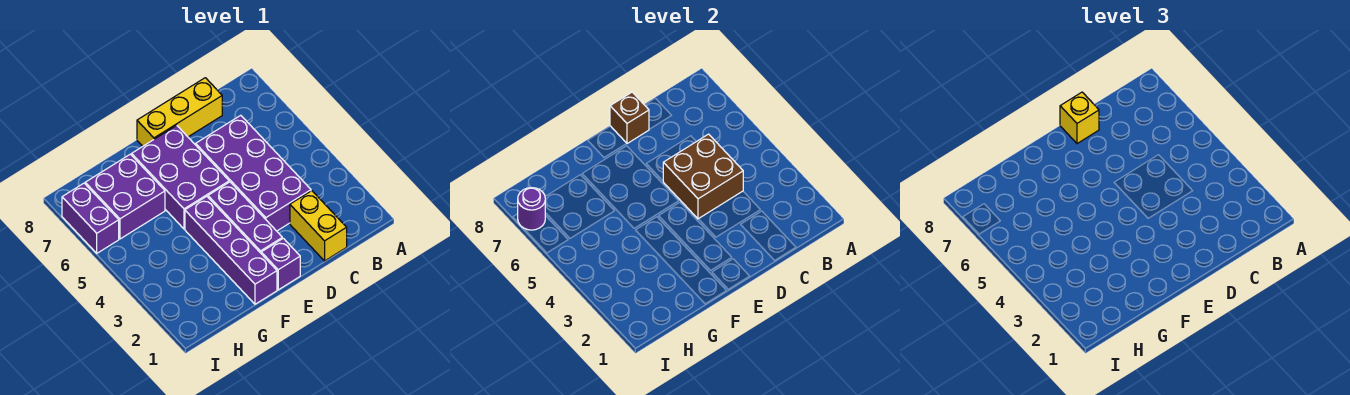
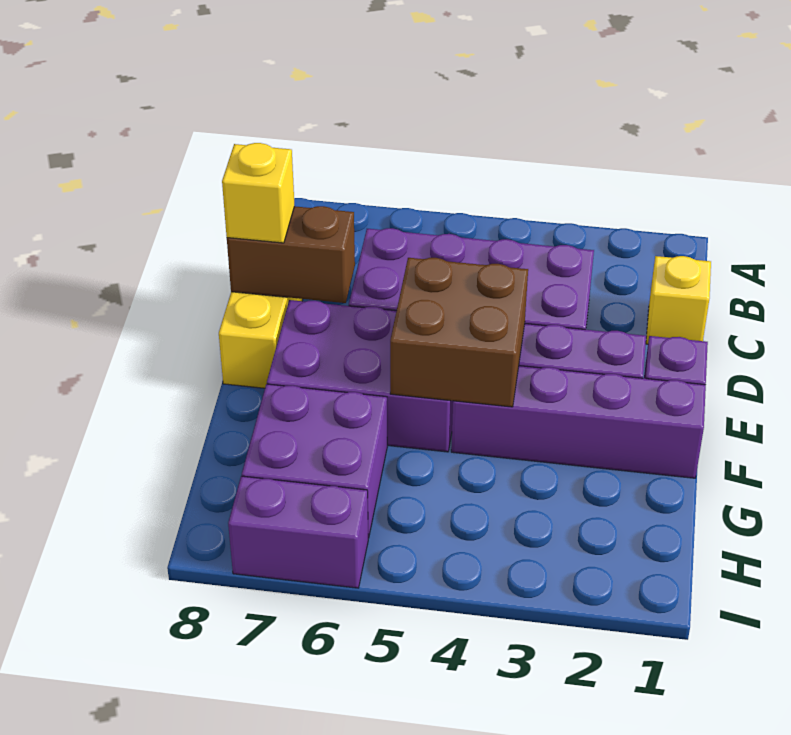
yellow 1x2 brick [290,191,347,261] -> yellow 1x1 brick [646,256,711,344]
brown 2x2 brick [663,134,743,219] -> brown 2x2 brick moved to [390,258,528,407]
brown 1x1 brick [610,92,649,144] -> brown 1x2 brick [227,206,355,303]
purple 1x1 round brick [518,188,545,230] -> none

